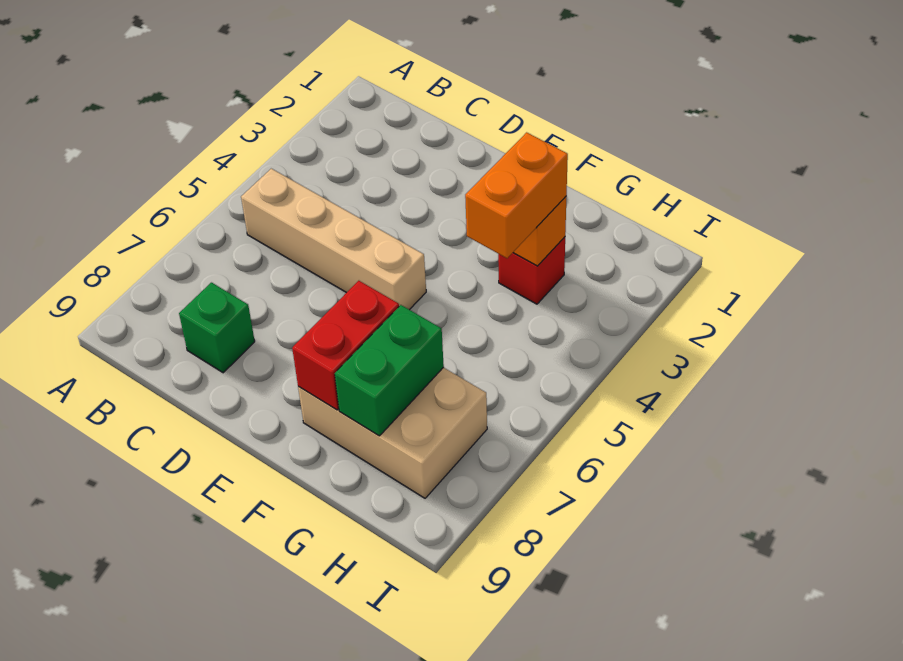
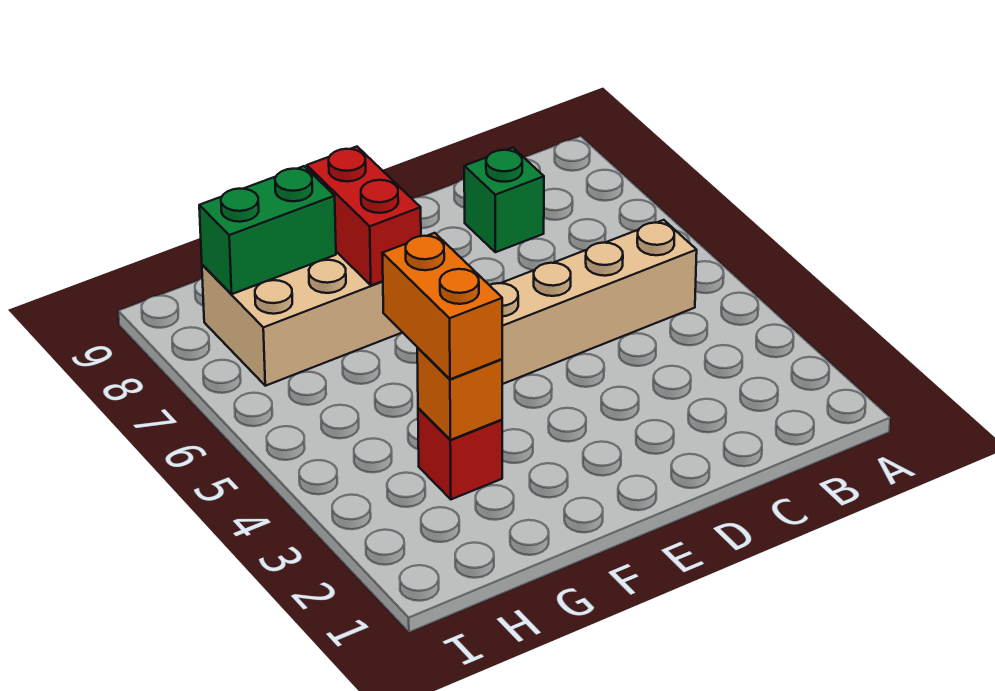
green 1x2 brick [335,305,444,436] -> green 1x2 brick turned to [199,166,336,294]

